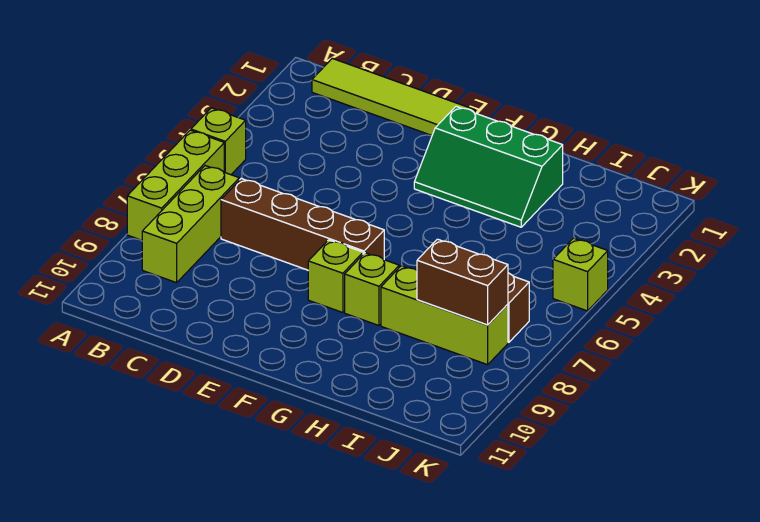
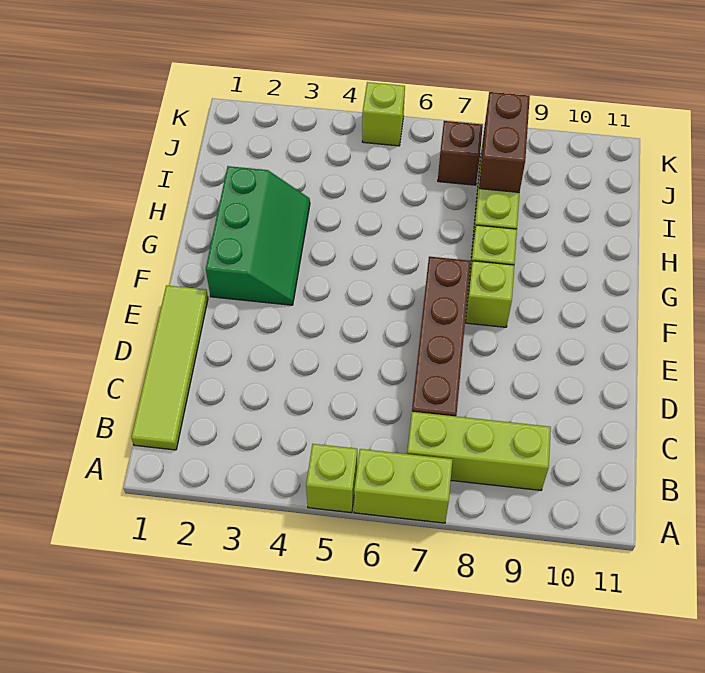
lime 1x3 brick [127,130,224,240] -> lime 1x2 brick [354,449,453,523]

